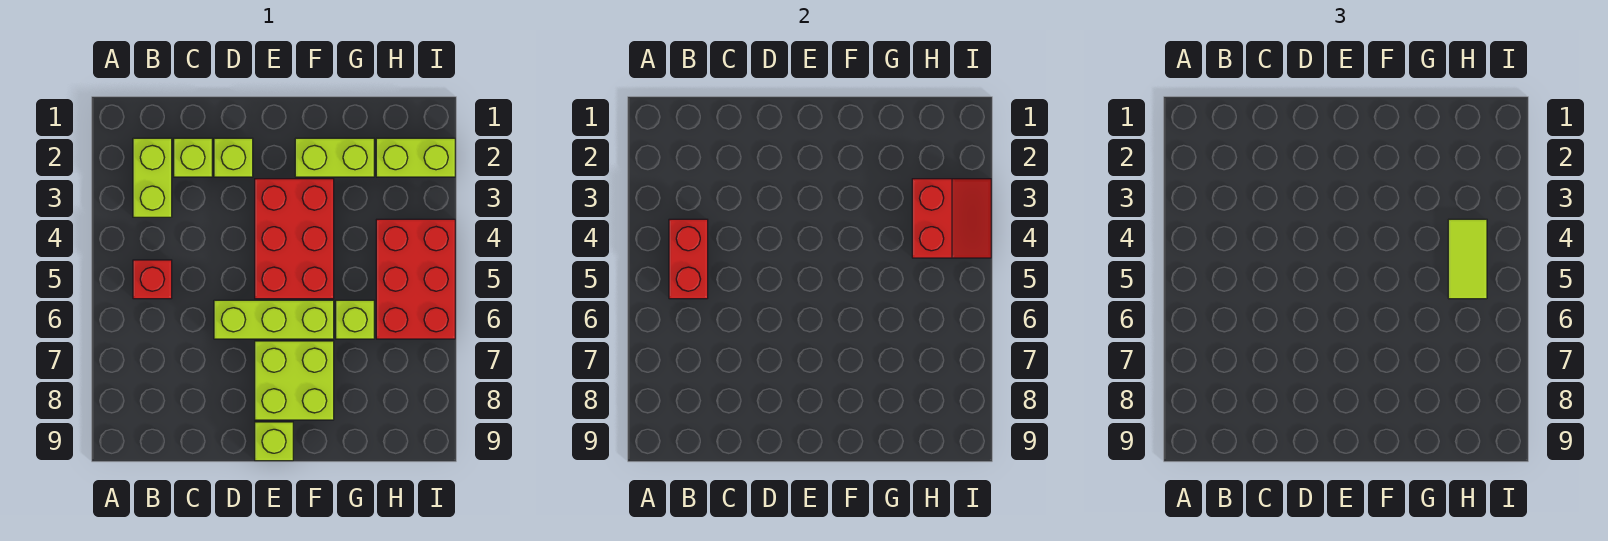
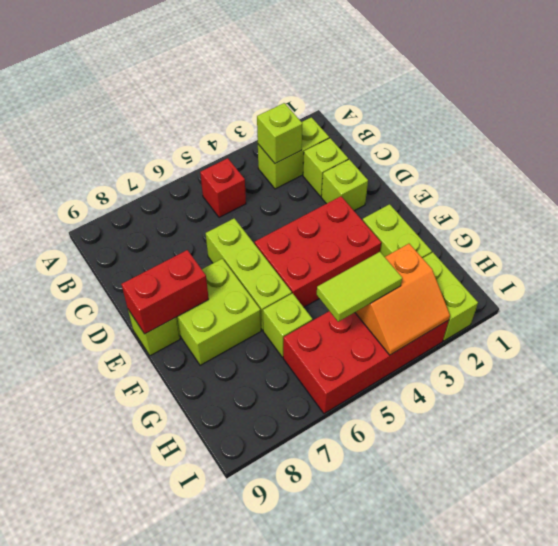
none -> lime 1x1 brick [257,103,302,164]
red 1x2 brick [669,219,708,299] -> red 1x2 brick moved to [121,250,209,334]
red 2x2 slope [912,179,991,258] -> orange 2x2 slope [355,244,450,355]
red 2x3 brick [376,219,455,339] -> red 2x4 brick [283,311,449,414]

